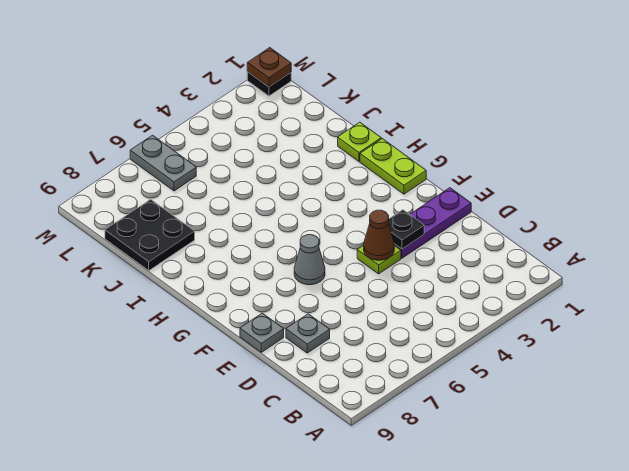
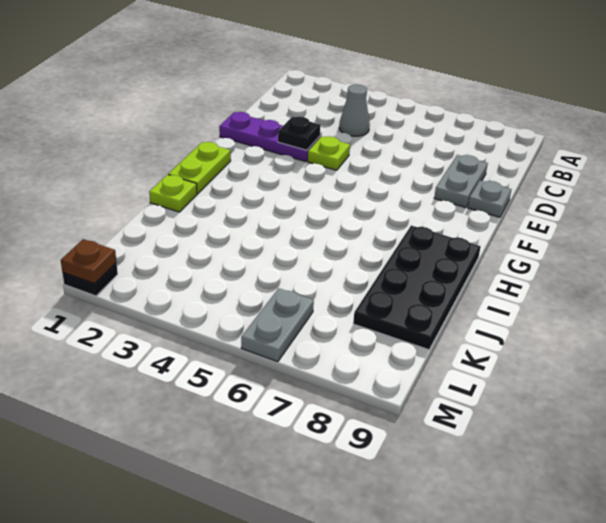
grey 1x1 plate [286,314,330,353] -> grey 1x2 plate [434,155,488,208]
brown 1x1 cone [364,210,394,260] -> none
grey 1x1 cone [294,235,325,285] -> grey 1x1 cone moved to [339,84,370,136]
black 2x2 plate [105,199,195,271] -> black 2x4 plate [353,225,481,350]

